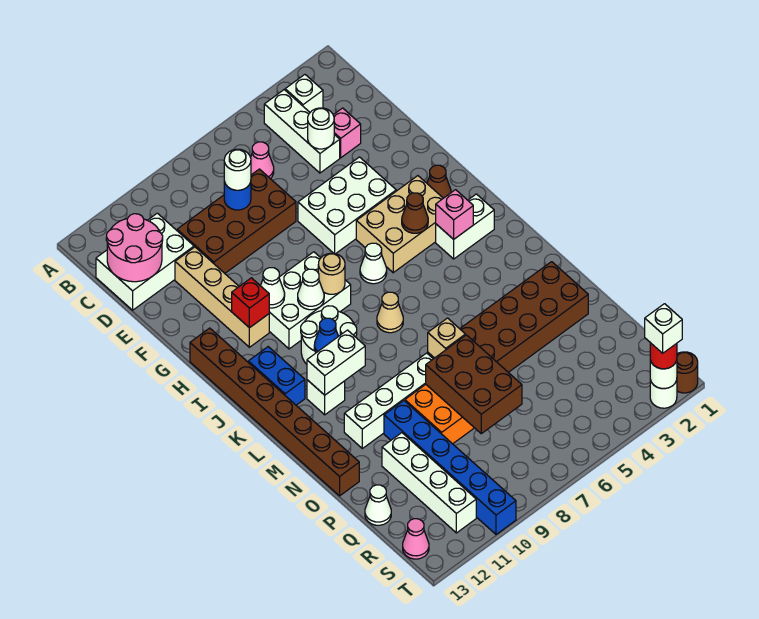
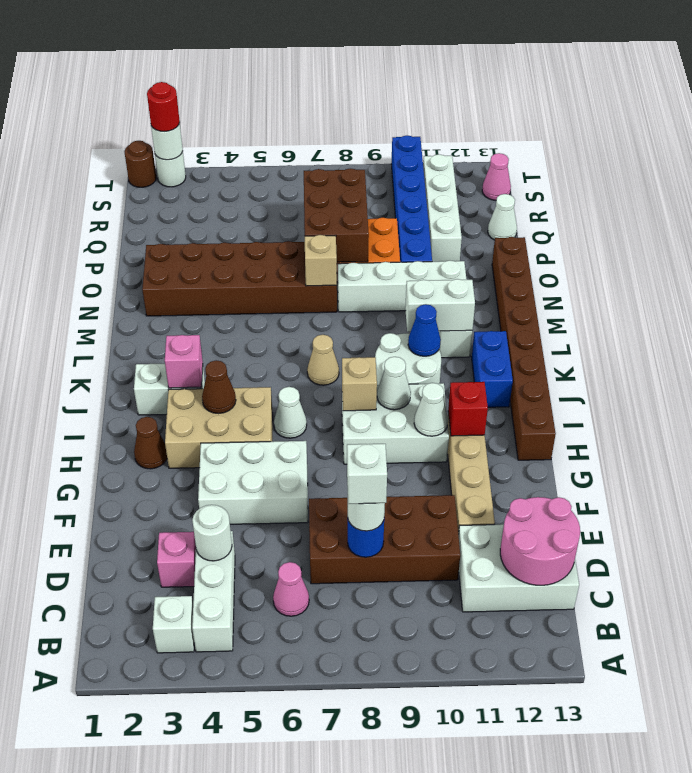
tan 1x1 round brick [318,253,345,294] -> tan 1x1 brick [342,357,377,411]
white 1x1 brick [645,304,682,353] -> white 1x1 brick moved to [347,444,387,504]

